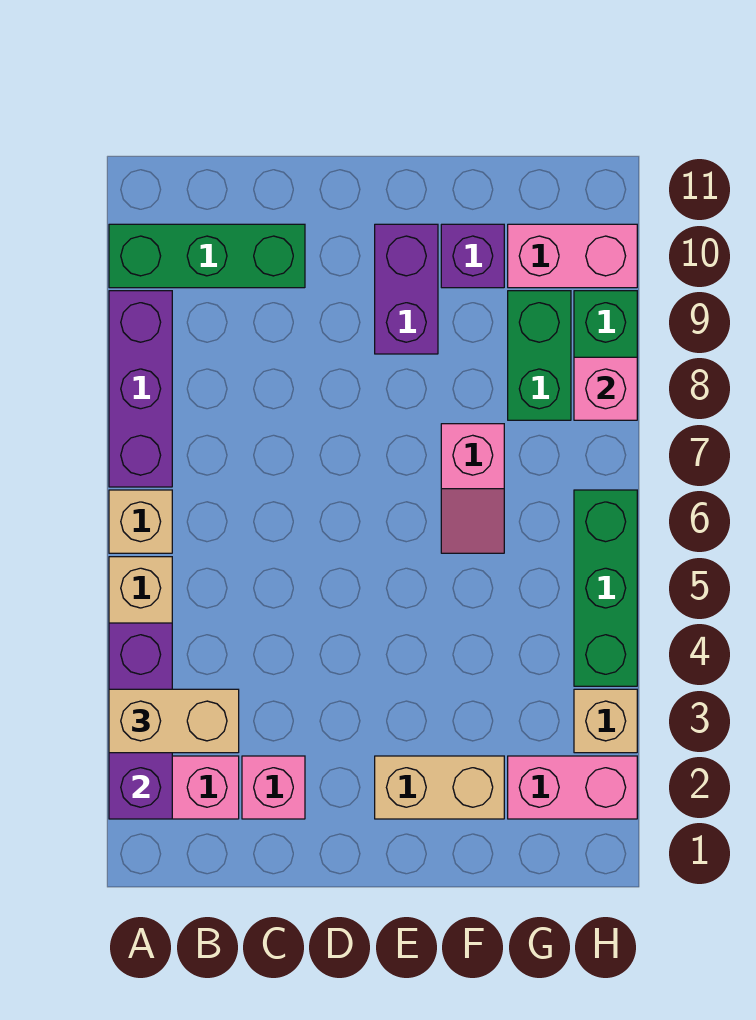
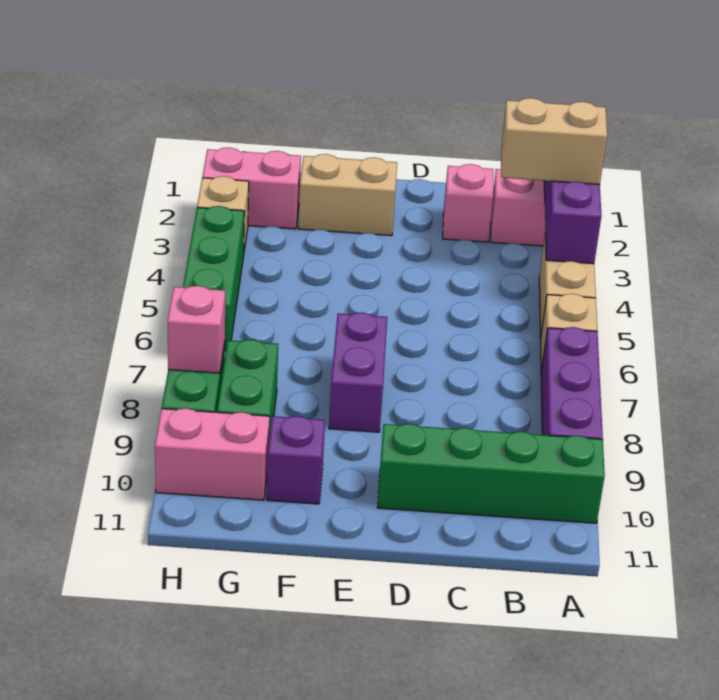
green 1x3 brick [109,224,305,288] -> green 1x4 brick [378,424,605,523]
purple 1x2 brick [375,224,438,354] -> purple 1x2 brick moved to [329,312,387,432]
pink 1x2 slope [441,424,504,553] -> none

